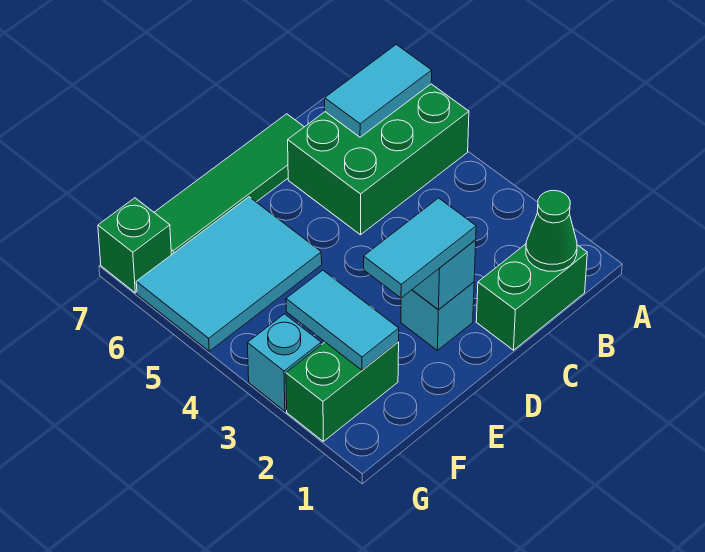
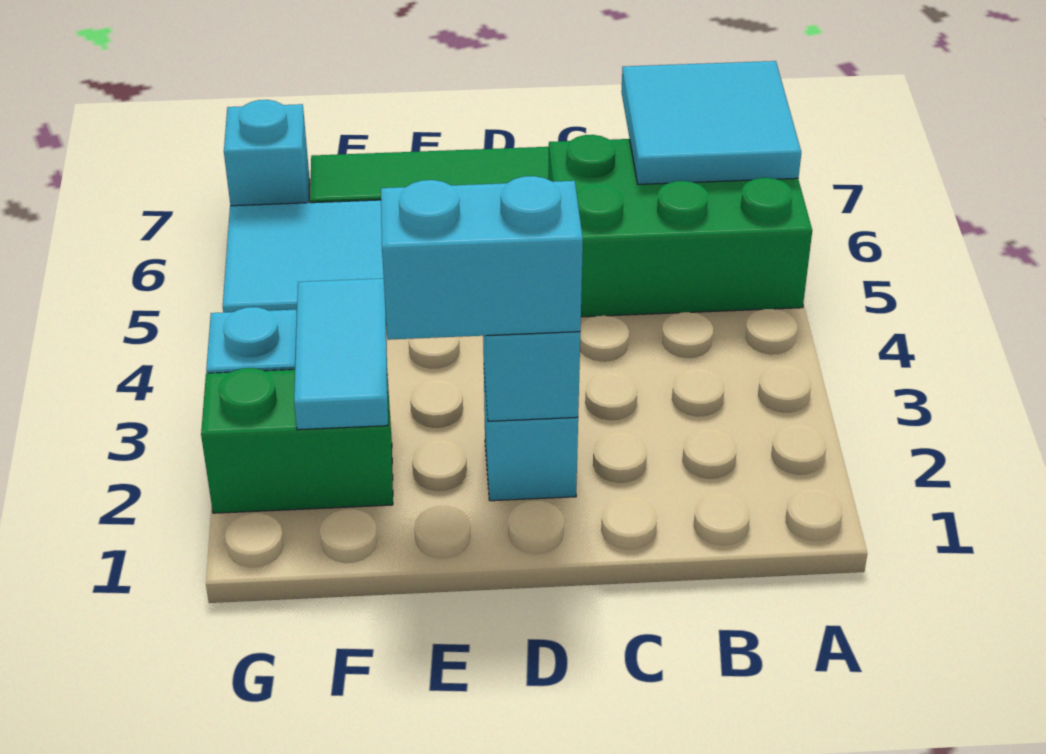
cyan 1x2 tile [325,45,432,137] -> cyan 2x2 tile [621,61,801,184]
green 1x2 brick [476,244,587,350] -> none
green 1x1 cone [526,190,577,271] -> none
cyan 1x2 tile [364,198,476,298] -> cyan 1x2 brick [381,176,583,340]
green 1x1 brick [98,198,171,293] -> cyan 1x1 brick [224,100,310,206]

